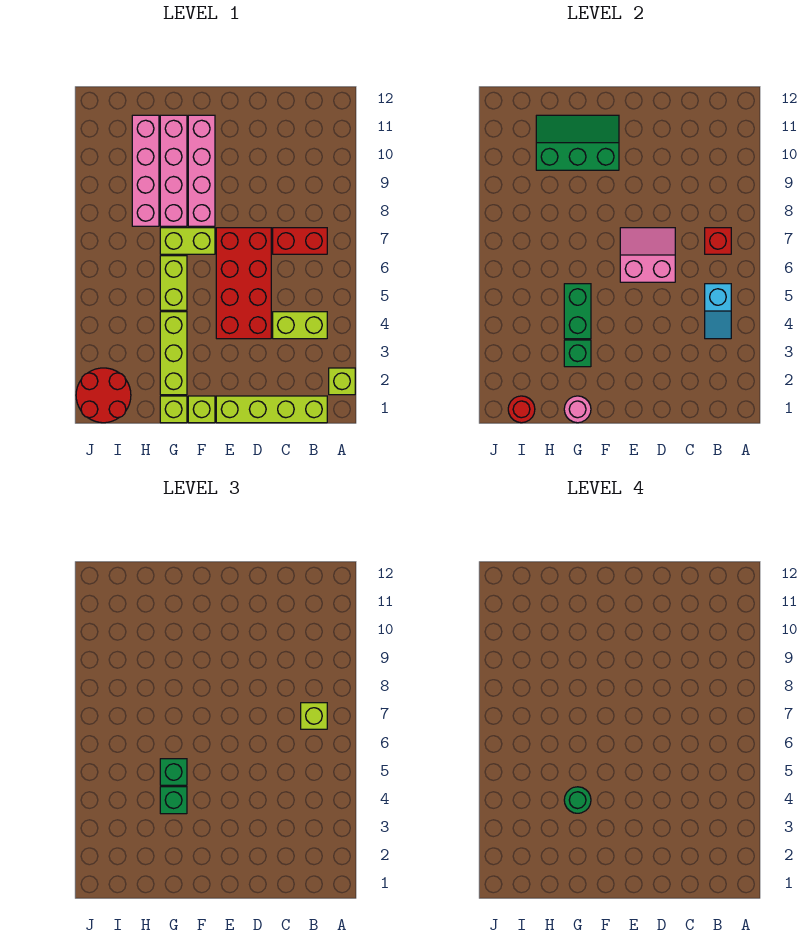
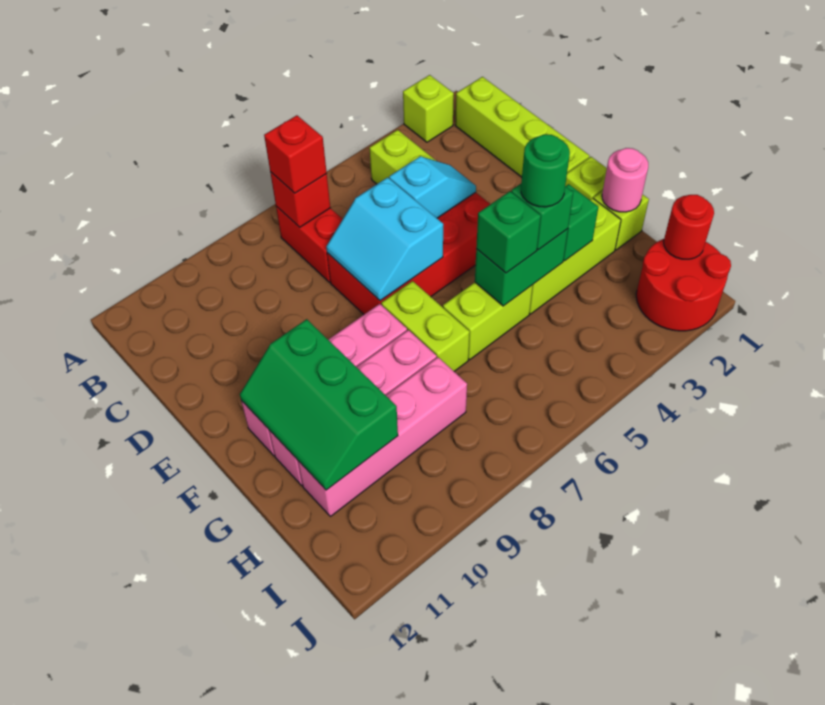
cyan 1x2 slope [705,284,731,339] -> cyan 1x2 slope moved to [389,156,476,218]
lime 1x1 brick [301,703,327,729] -> red 1x1 brick [264,115,327,193]
pink 2x2 slope [620,228,675,282] -> cyan 2x2 slope [326,177,443,301]

